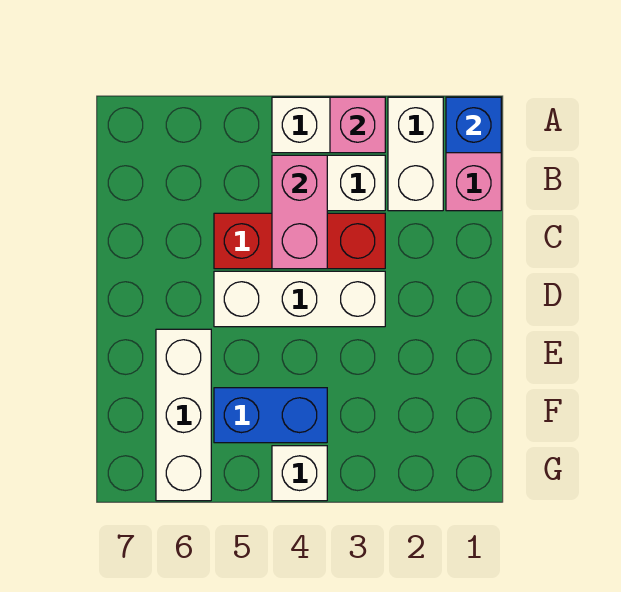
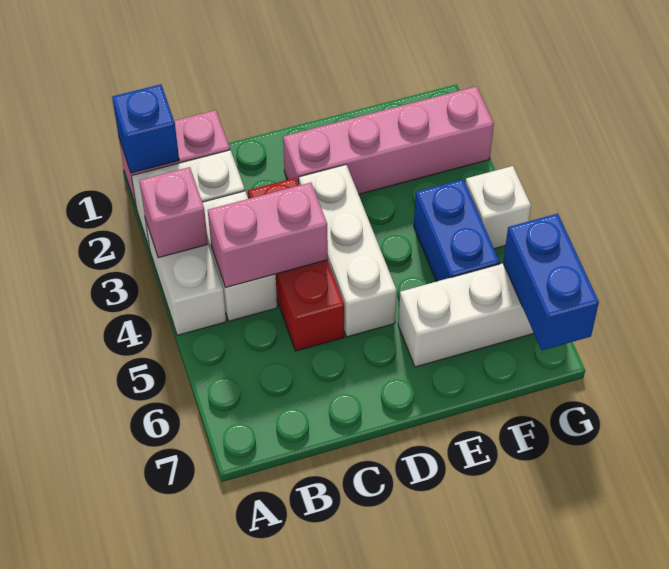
none -> pink 1x4 brick [283,86,494,194]
none -> blue 1x2 brick [503,214,599,350]

